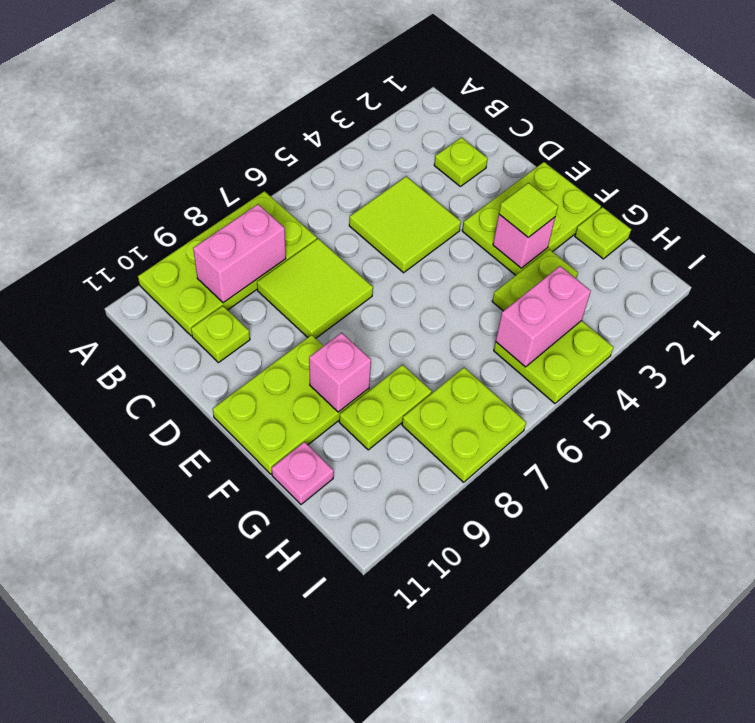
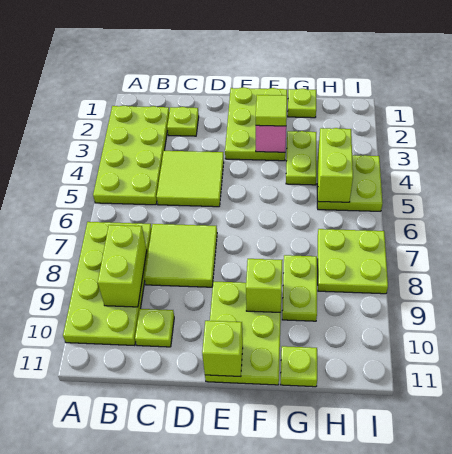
none -> lime 2x4 plate [93,106,169,205]
pink 1x2 brick [193,204,286,303] -> lime 1x2 brick [98,225,147,307]
none -> lime 1x1 brick [202,321,243,377]
pink 1x1 brick [309,333,371,412] -> lime 1x1 brick [246,259,283,312]
pink 1x1 plate [272,442,334,504] -> lime 1x1 plate [281,346,317,387]
pink 1x2 brick [496,266,591,367] -> lime 1x2 brick [318,128,353,202]

